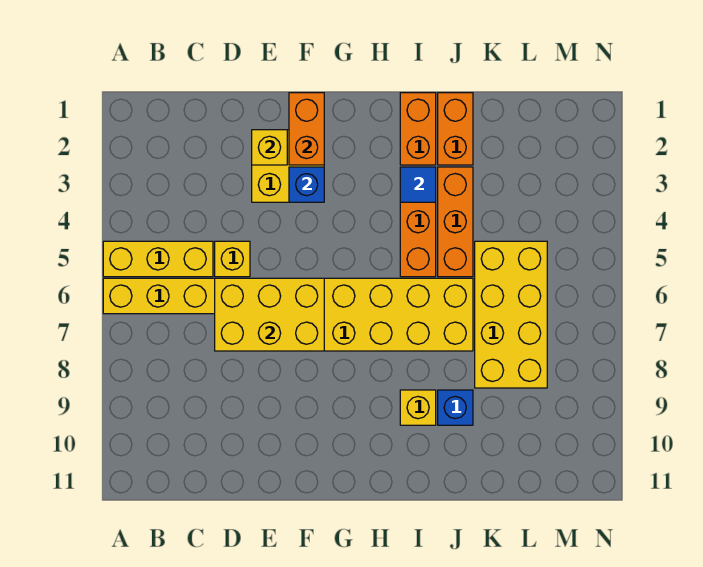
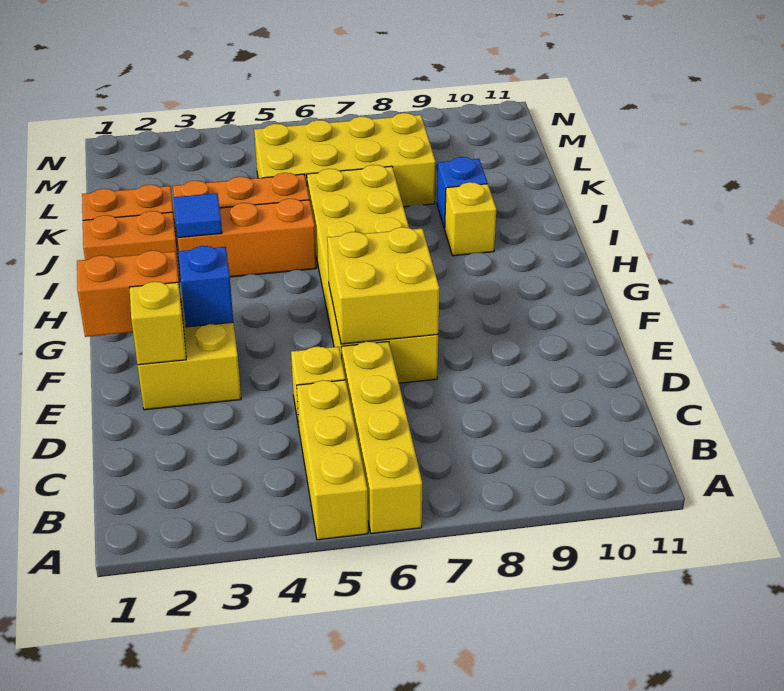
yellow 2x3 brick [215,278,324,351] -> yellow 2x2 brick [327,227,440,344]

